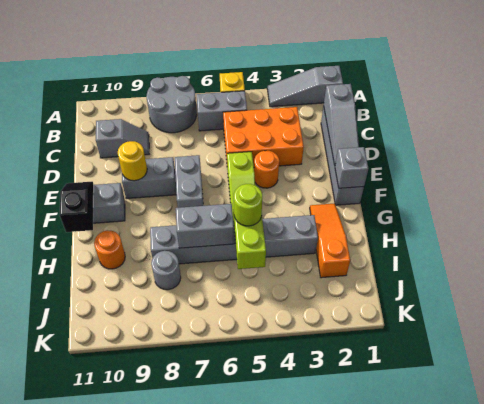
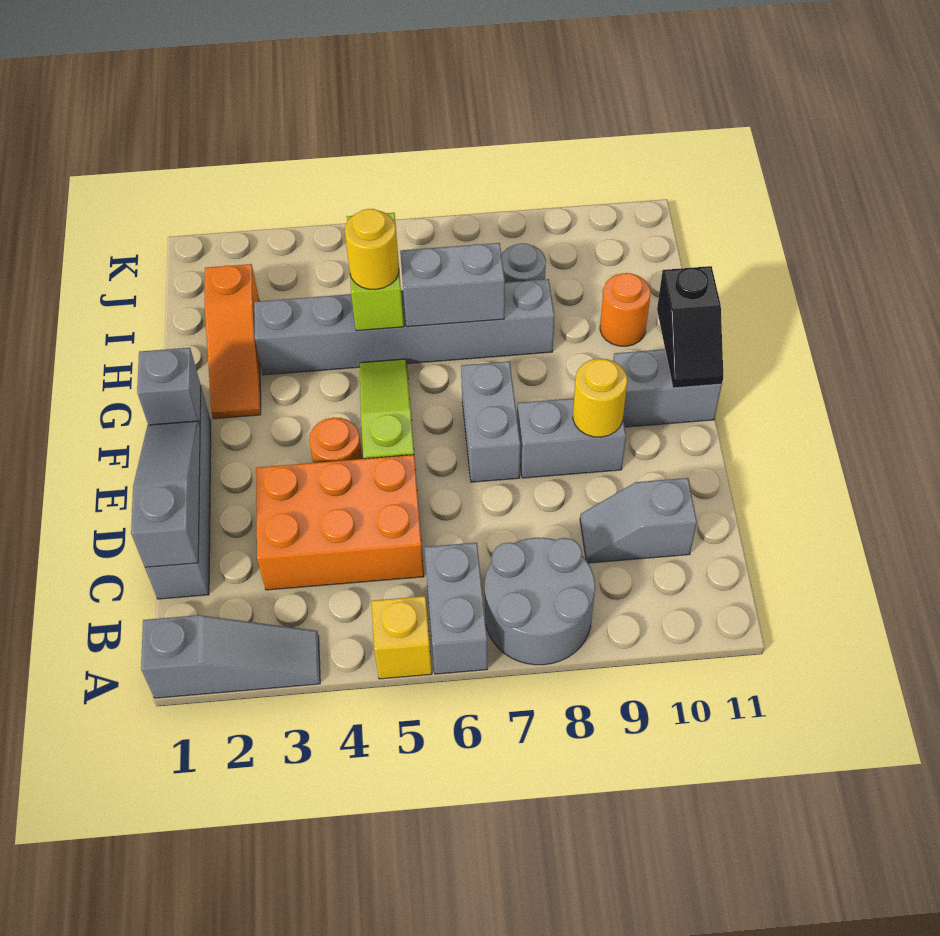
grey 1x2 brick [196,91,247,131] -> grey 1x2 brick turned to [424,543,488,674]
lime 1x1 round brick [234,184,262,226] -> yellow 1x1 round brick [345,209,399,290]

